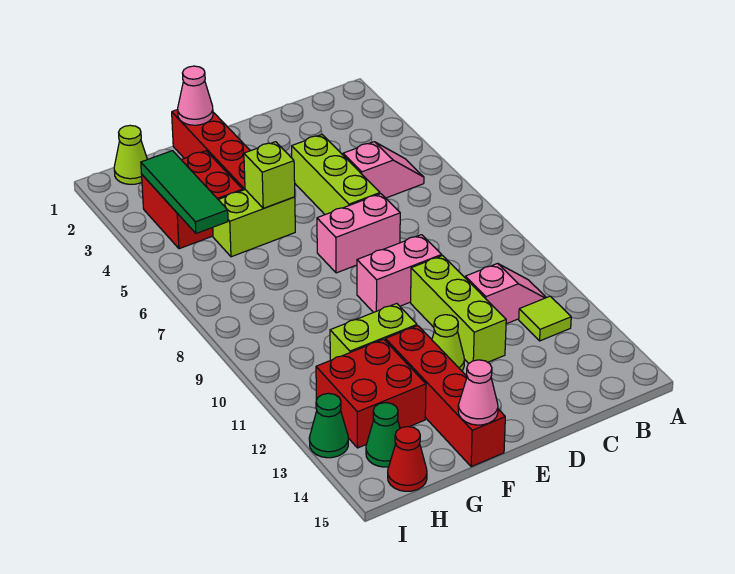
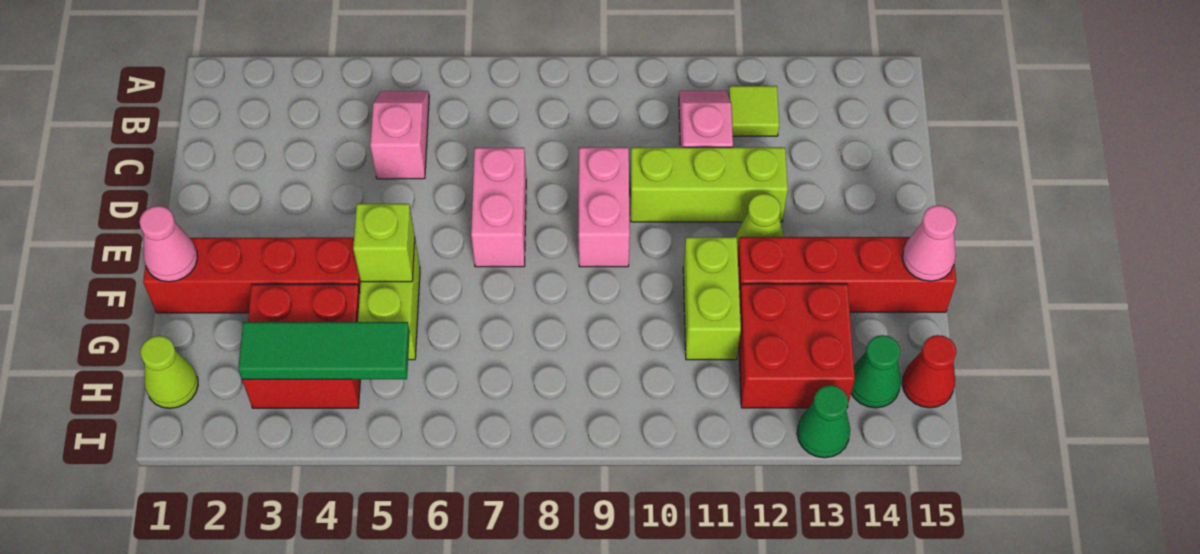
lime 1x3 brick [292,135,380,215] -> none

